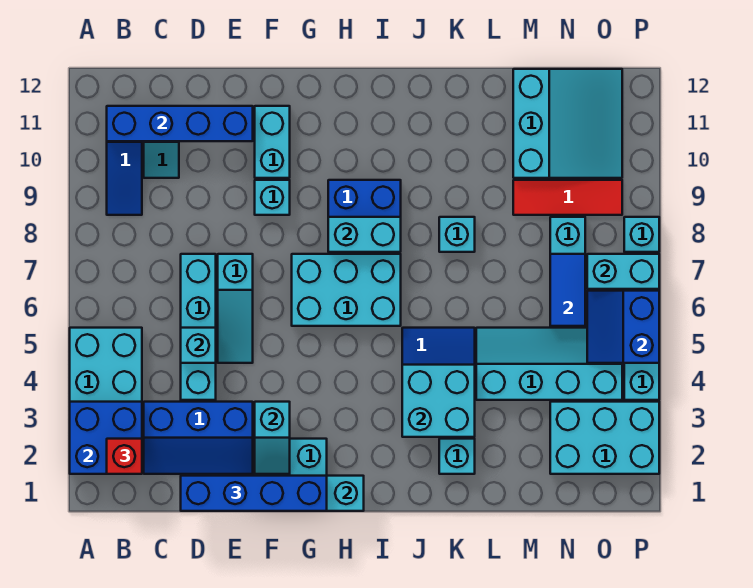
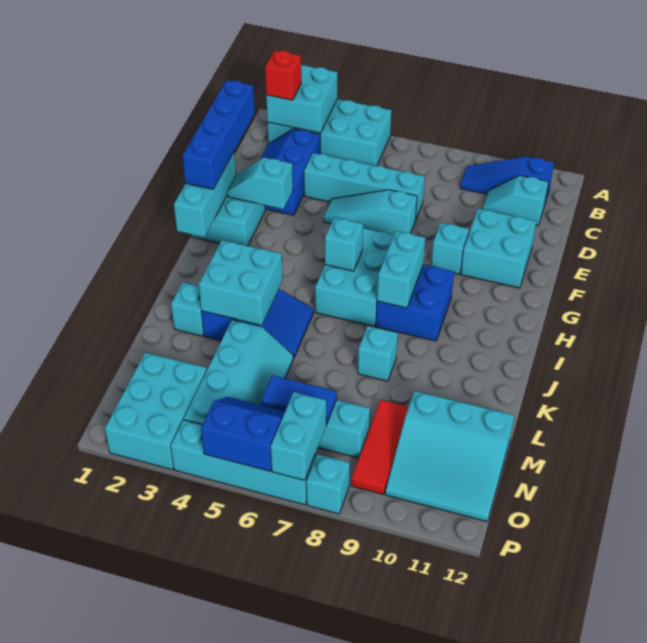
blue 2x2 brick [70,402,142,474] -> cyan 2x2 brick [266,65,338,133]
blue 1x4 brick [107,106,253,141] -> none
cyan 1x1 brick [181,328,216,363] -> cyan 1x1 brick moved to [325,217,363,271]
cyan 1x2 brick [255,106,290,178] -> cyan 2x2 brick [461,209,536,288]

